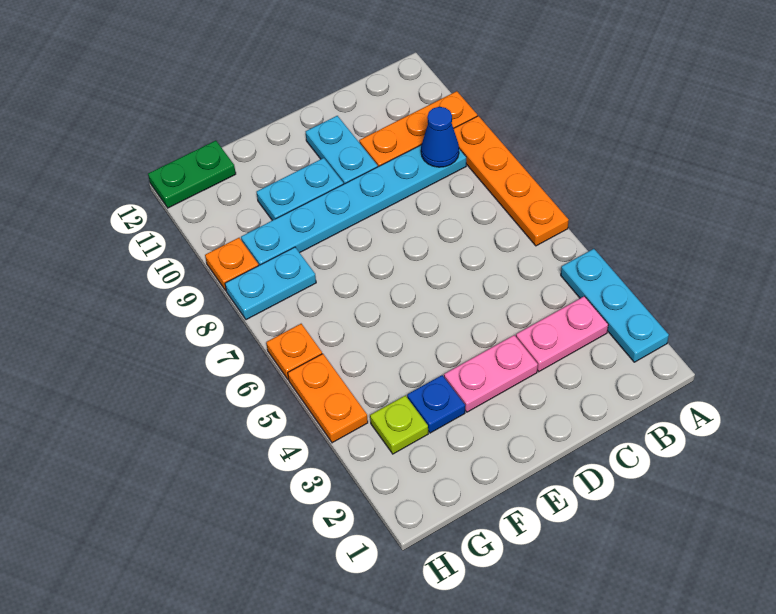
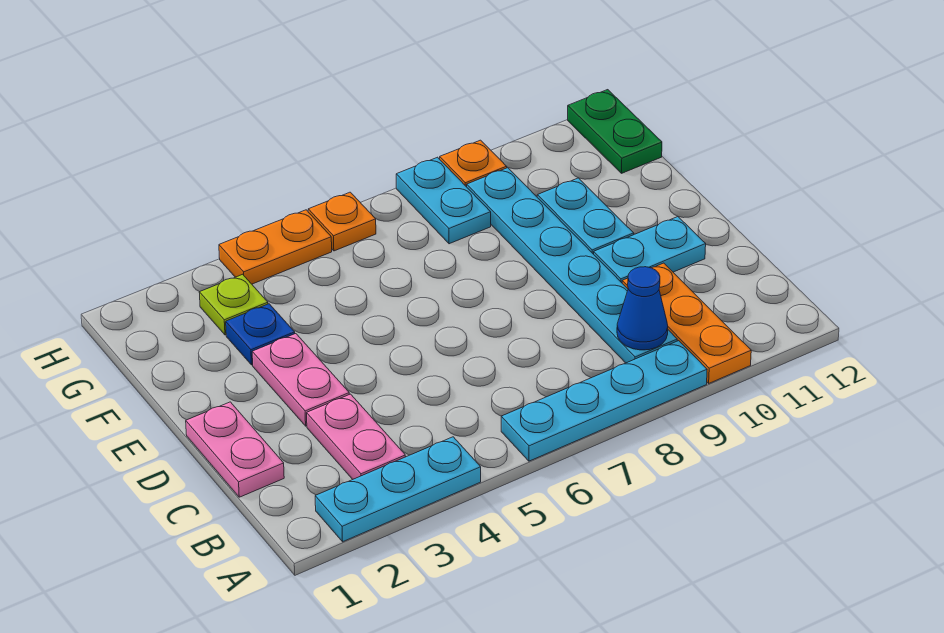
orange 1x4 plate [454,116,569,246] -> cyan 1x4 plate [501,341,707,461]
none -> pink 1x2 plate [186,402,284,497]

